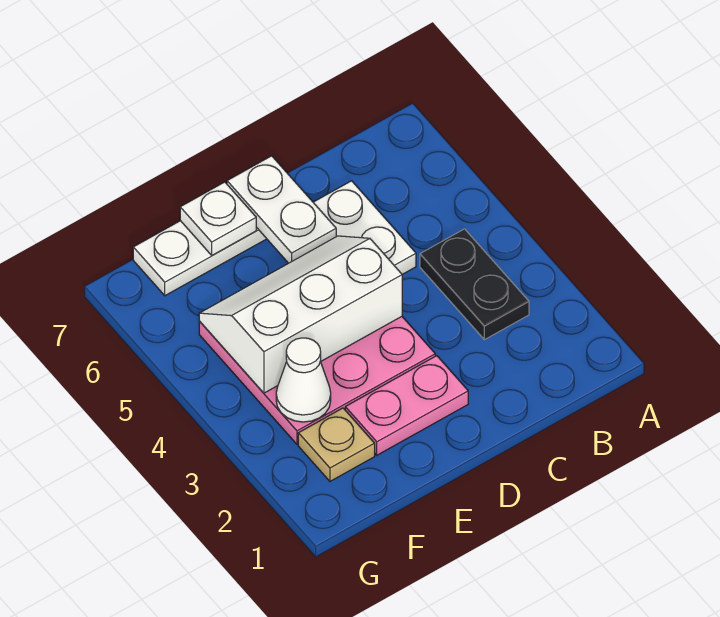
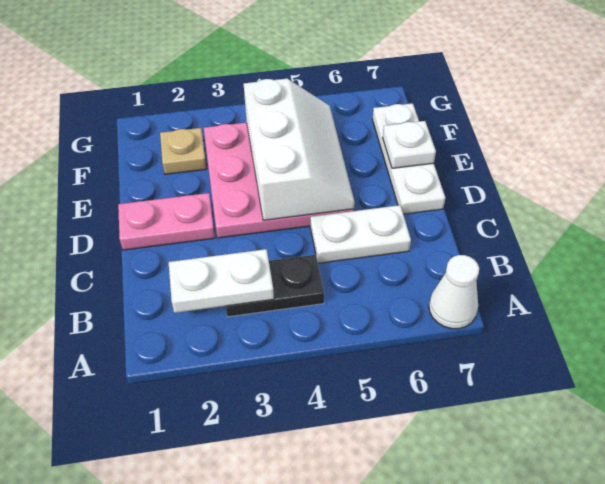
pink 1x2 plate [345,356,468,455] -> pink 1x2 plate turned to [118,193,215,250]
white 1x2 plate [227,156,336,263] -> white 1x2 plate moved to [169,249,274,313]
white 1x1 cone [276,338,331,422] -> white 1x1 cone moved to [429,255,479,329]

